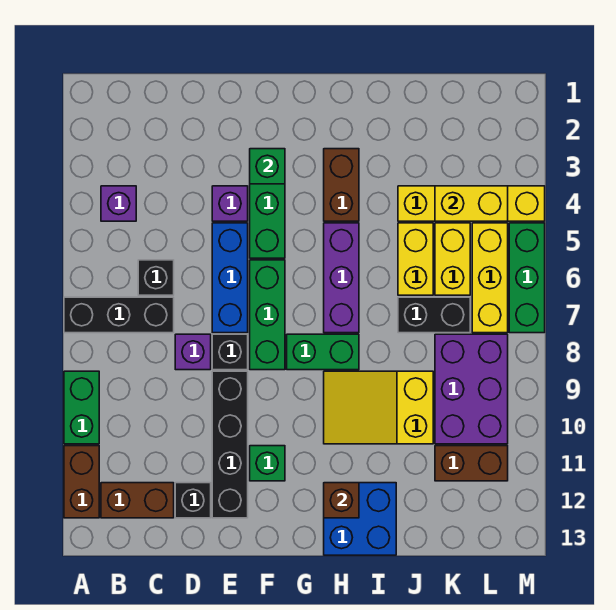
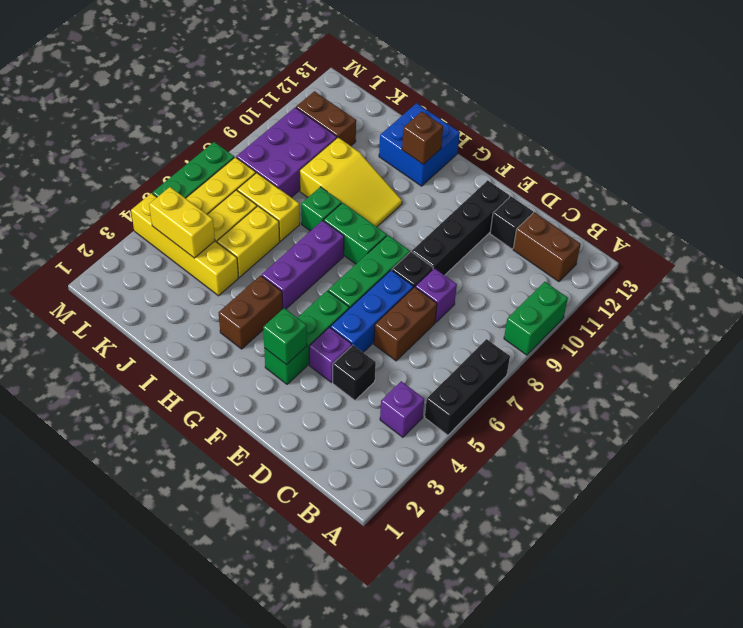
black 1x3 brick [64,297,174,333] -> black 1x3 brick turned to [425,339,510,435]
brown 1x2 brick [64,446,99,518] -> brown 1x2 brick moved to [374,287,437,361]
black 1x1 brick [138,260,174,295] -> black 1x1 brick moved to [333,345,376,400]
green 1x1 brick [250,446,285,481] -> green 1x1 brick moved to [301,187,342,231]
black 1x2 brick [398,297,470,333] -> yellow 1x2 brick [237,173,300,241]

